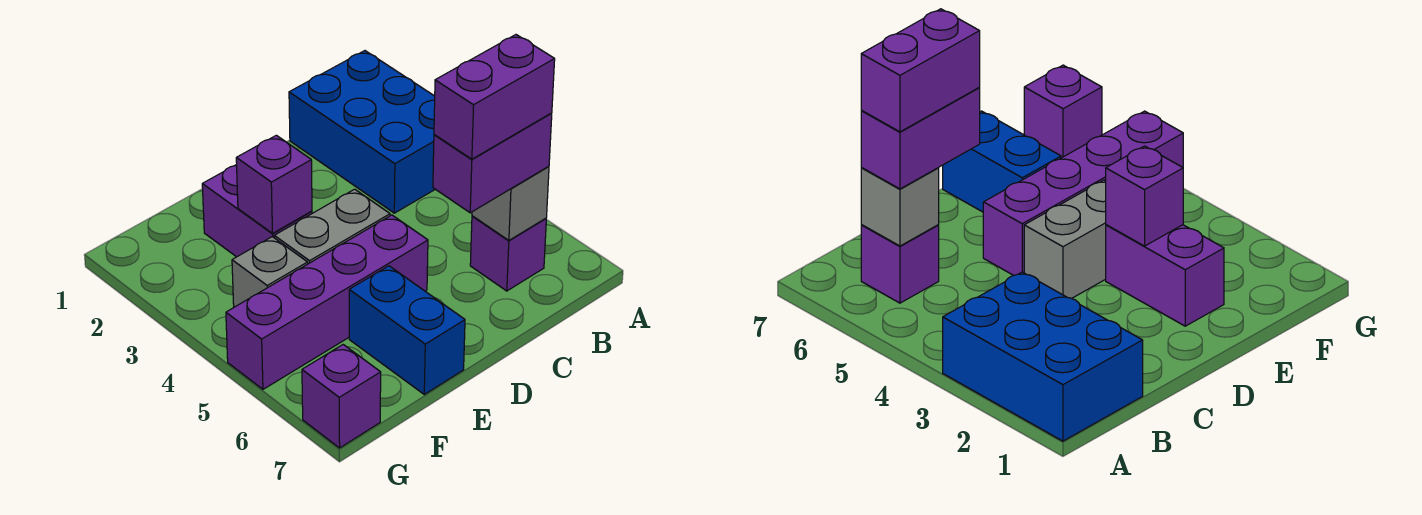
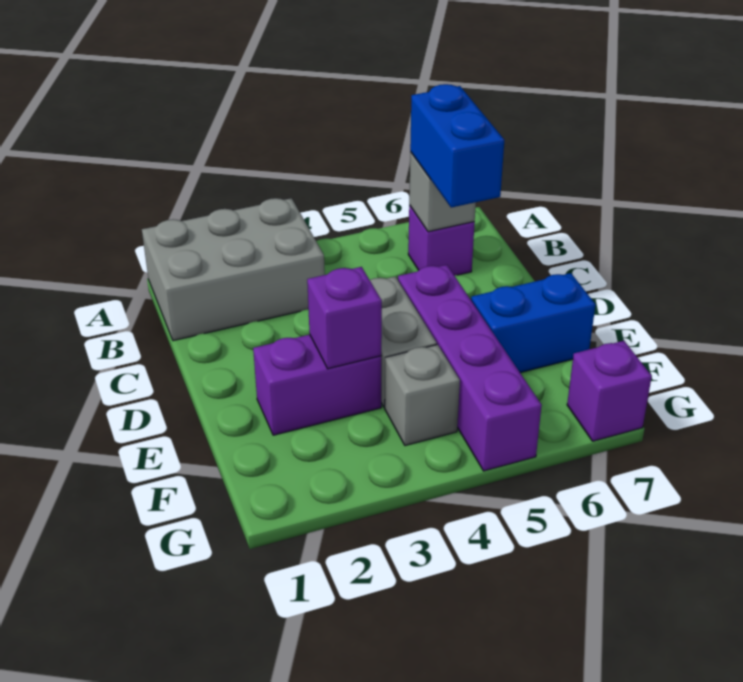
blue 2x3 brick [289,51,435,213] -> grey 2x3 brick [142,198,325,341]
purple 1x2 brick [433,113,552,213] -> blue 1x2 brick [410,84,504,208]
purple 1x2 brick [434,35,555,159] -> none

